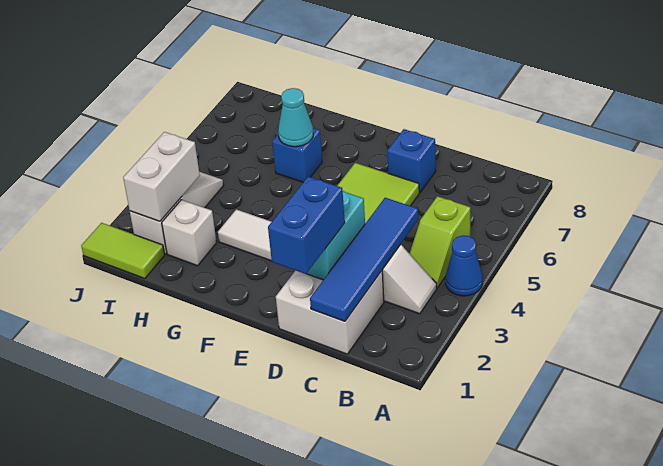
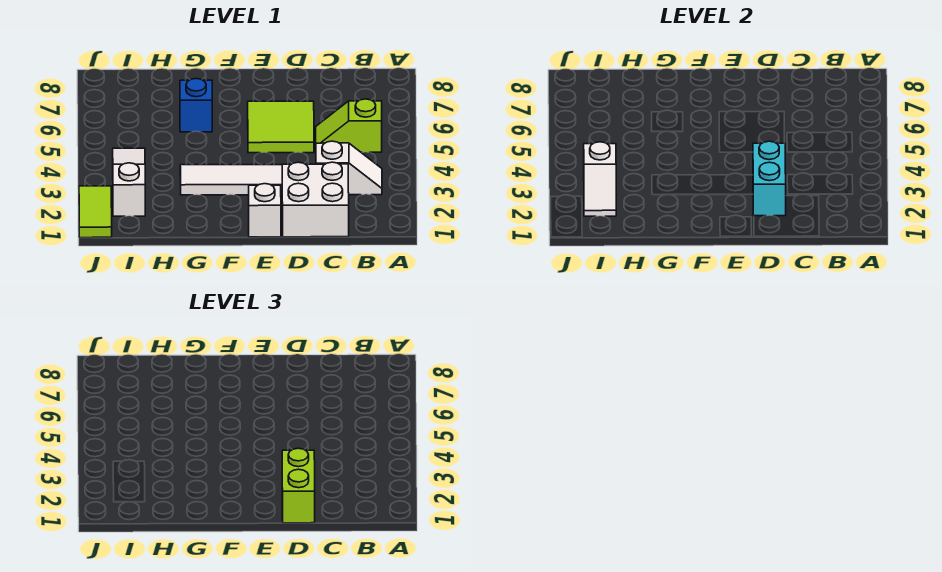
blue 1x1 cone [446,235,483,296] -> none
lime 1x2 slope [410,196,470,288] -> lime 1x2 slope turned to [316,99,382,152]
blue 1x4 tile [310,198,418,321] -> none
blue 1x2 brick [268,177,345,274] -> lime 1x2 brick [282,448,315,523]
blue 1x1 brick [388,129,436,193] -> none
cyan 1x1 cone [278,88,313,147] -> none
white 1x1 brick [162,200,217,266] -> white 1x1 brick moved to [249,184,281,237]
lime 1x2 tile [81,223,165,279] -> lime 1x2 tile turned to [79,186,112,238]
white 1x2 brick [123,132,200,221] -> white 1x2 slope [584,142,616,216]

